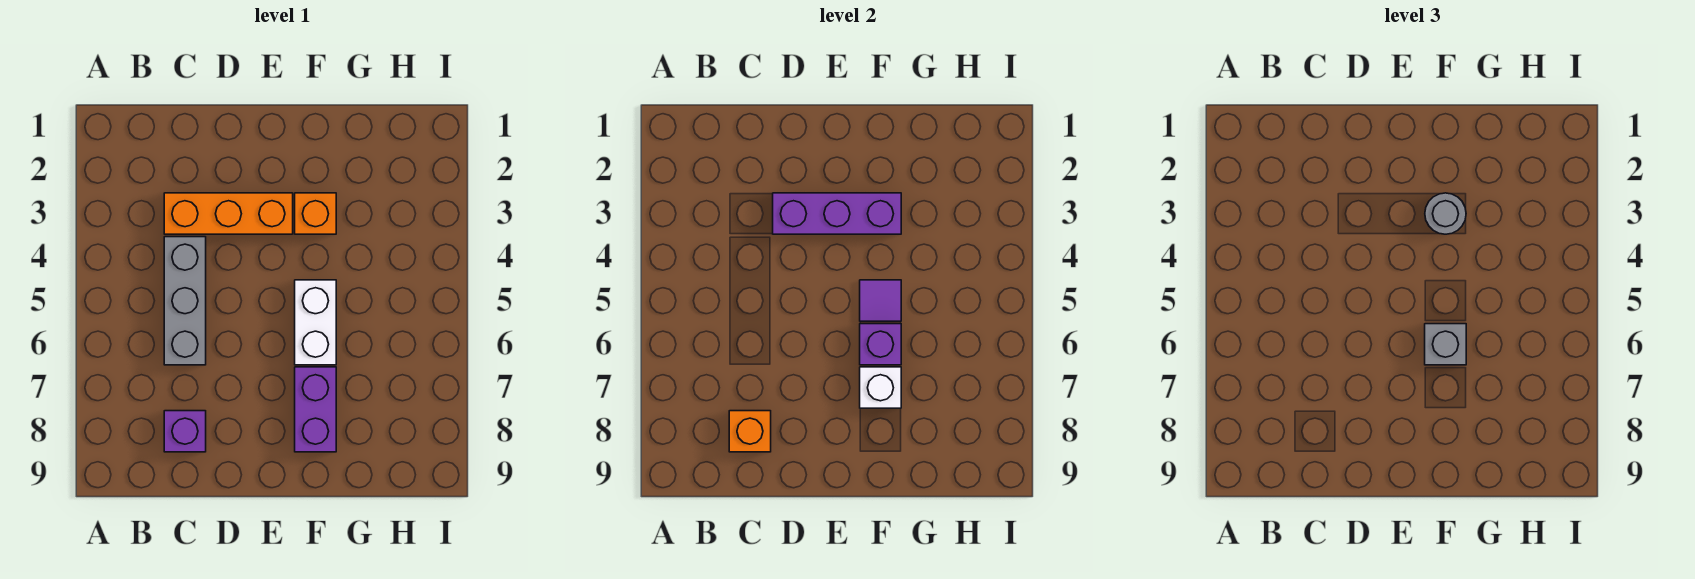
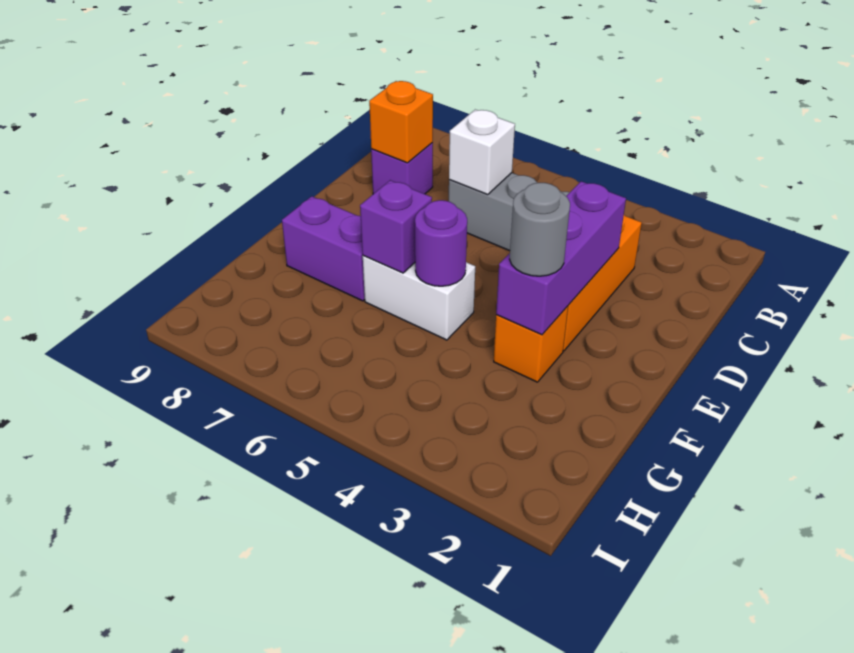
purple 1x1 tile [860,280,901,321] -> purple 1x1 round brick [415,200,467,286]
grey 1x1 brick [1425,324,1466,365] -> none
white 1x1 brick [860,367,901,408] -> white 1x1 brick moved to [449,110,515,195]

